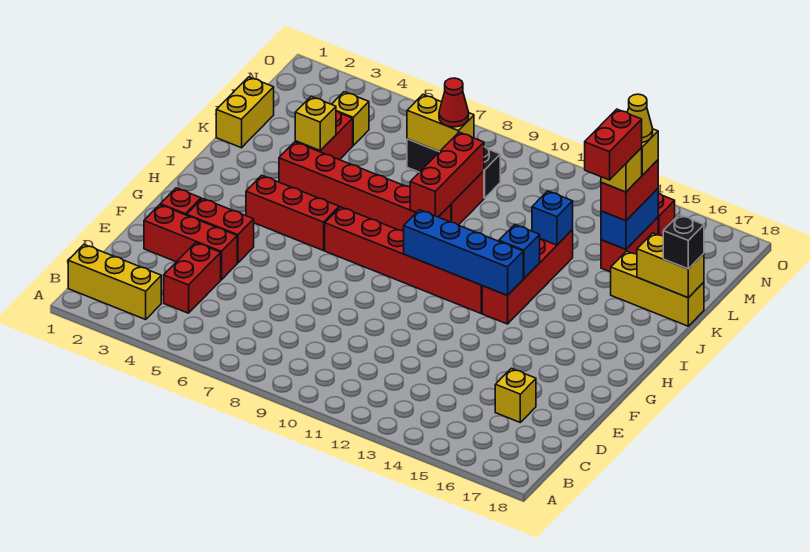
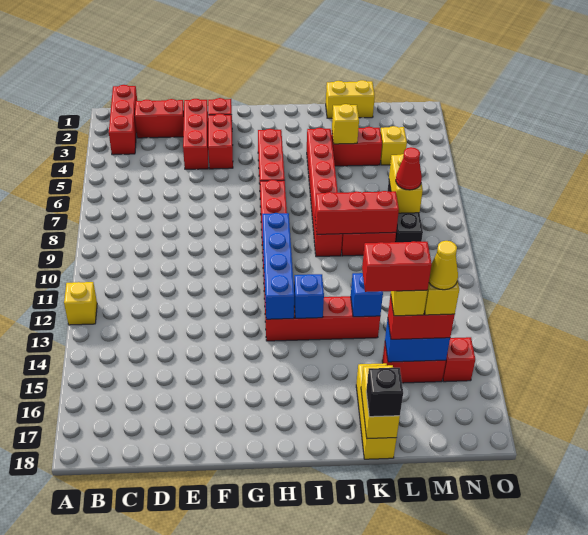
yellow 1x3 brick [68,245,161,319] -> red 1x3 brick [109,85,137,155]
red 1x2 brick [164,243,221,313] -> red 1x2 brick moved to [135,99,184,138]
yellow 1x1 brick [495,368,536,422] -> yellow 1x1 brick moved to [64,282,97,325]

